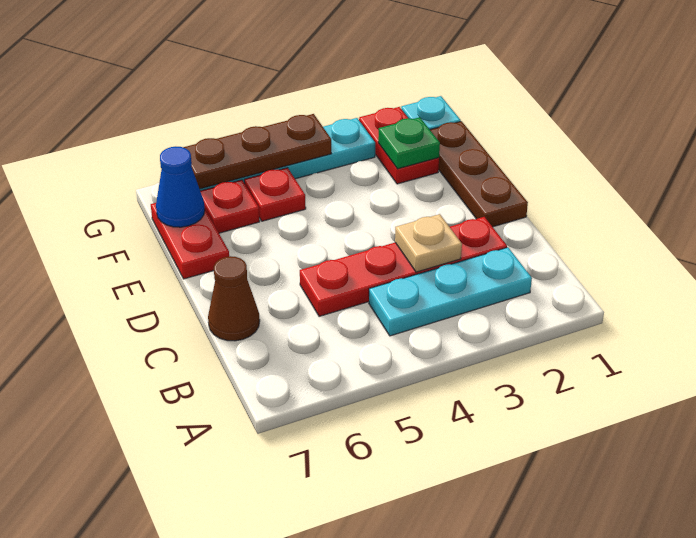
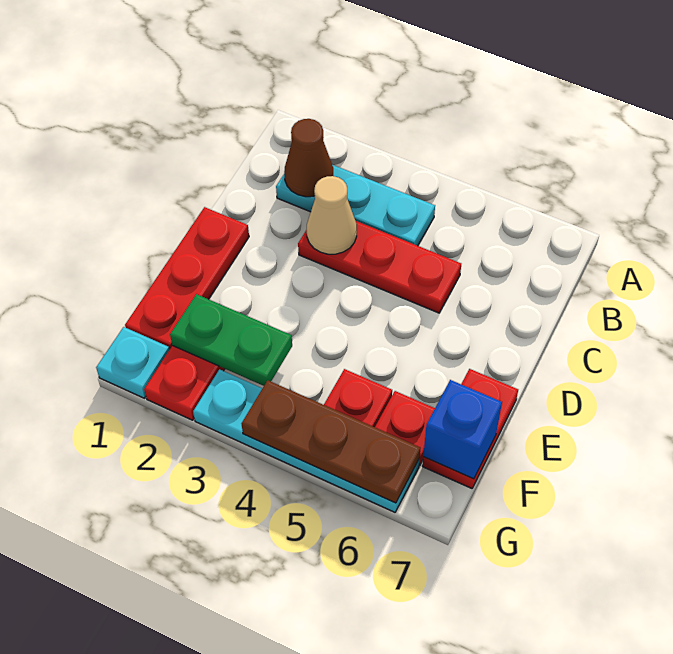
red 1x4 plate [300,217,507,316] -> red 1x3 plate [298,221,461,313]
tan 1x1 plate [395,214,462,272] -> tan 1x1 cone [307,176,357,254]
brown 1x1 cone [208,256,260,341] -> brown 1x1 cone moved to [284,119,333,197]
brown 1x3 plate [430,121,528,227] -> red 1x3 plate [125,207,249,350]
green 1x1 plate [378,117,440,169] -> green 1x2 plate [170,294,292,386]
blue 1x1 cone [156,147,205,227] -> blue 1x1 brick [423,380,502,479]

